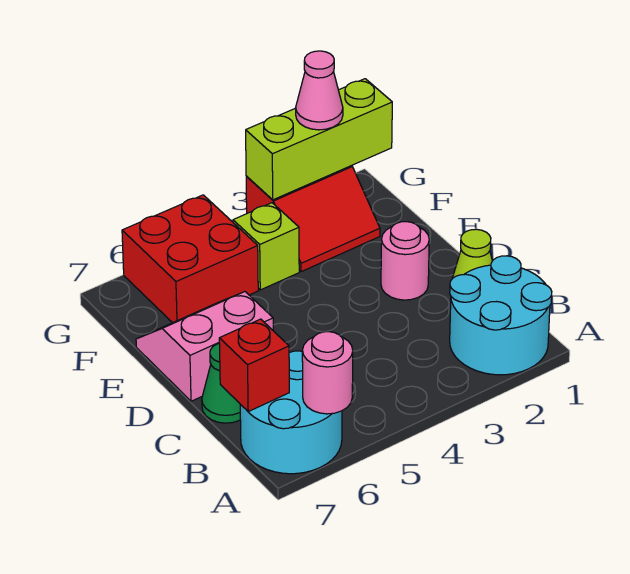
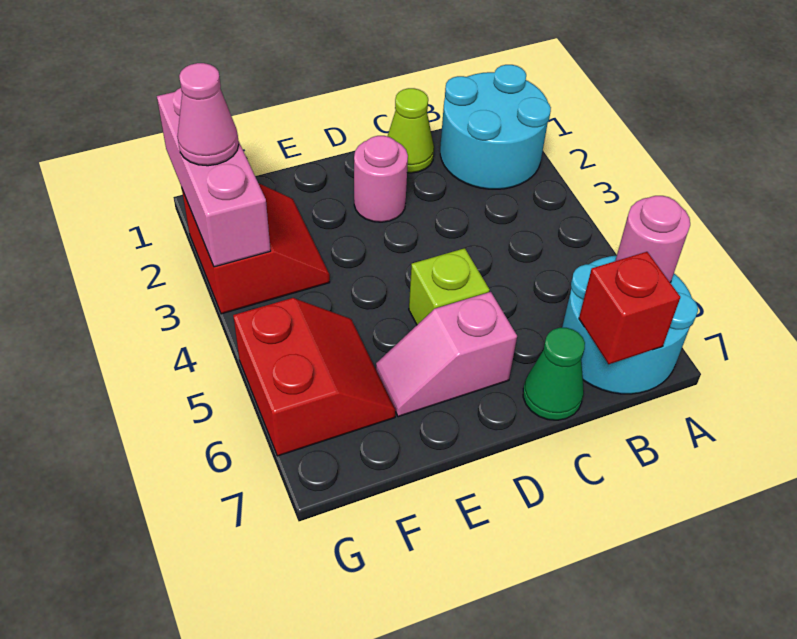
pink 2x2 slope [136,292,273,401] -> pink 1x2 slope [376,292,517,417]
lime 1x1 brick [233,203,299,290] -> lime 1x1 brick moved to [409,248,489,325]
red 2x2 brick [122,195,258,323] -> red 2x2 slope [233,298,396,456]
lime 1x3 brick [246,79,392,200] -> pink 1x3 brick [157,88,271,267]

